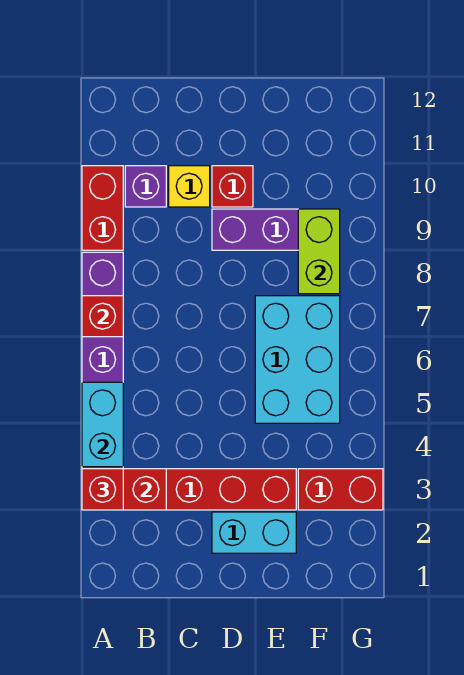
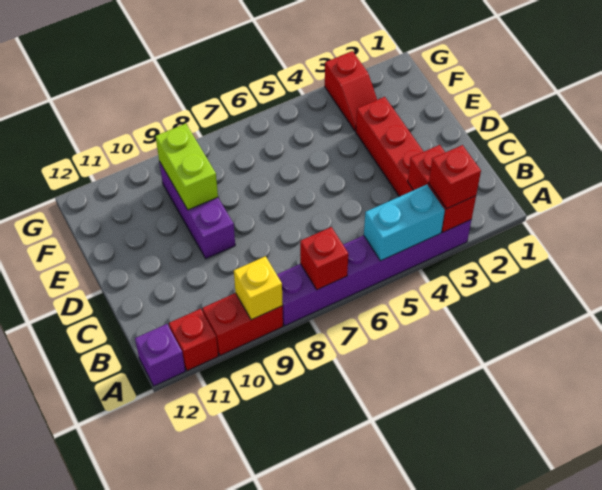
purple 1x1 brick [125,166,166,207] -> purple 1x1 brick moved to [135,324,185,386]
yellow 1x1 brick [169,166,210,207] -> yellow 1x1 brick moved to [234,256,283,320]
cyan 1x2 brick [212,512,296,553] -> none
red 1x1 brick [212,166,253,207] -> red 1x1 brick moved to [169,309,218,371]
cyan 2x3 brick [255,296,340,423] -> none
red 1x2 brick [298,469,383,510] -> red 1x2 slope [325,51,377,131]
lime 1x2 brick [298,209,340,294] -> lime 1x2 brick turned to [156,124,218,210]

